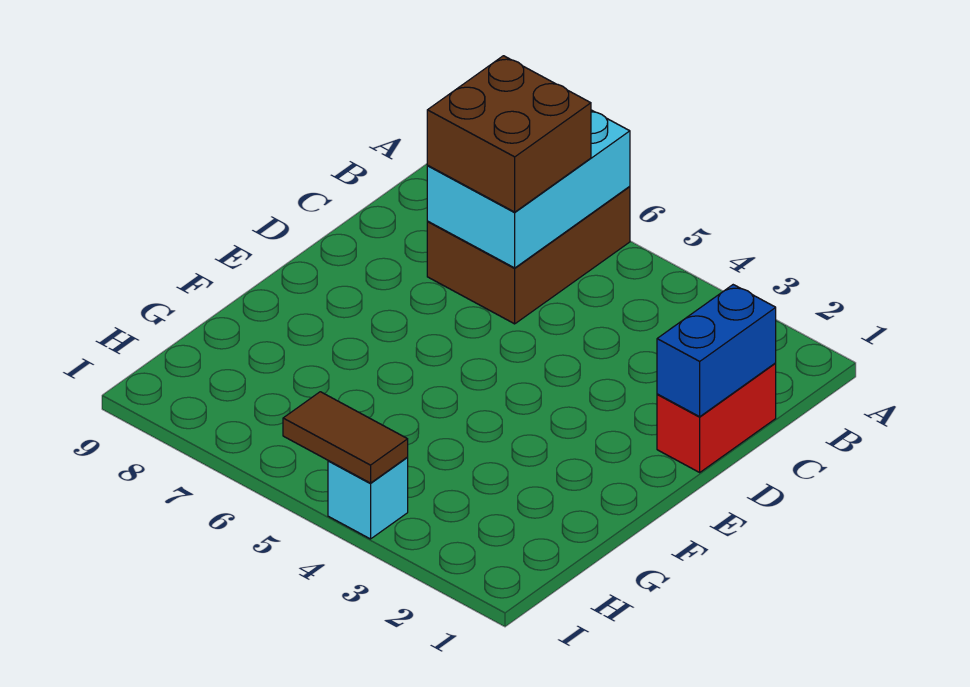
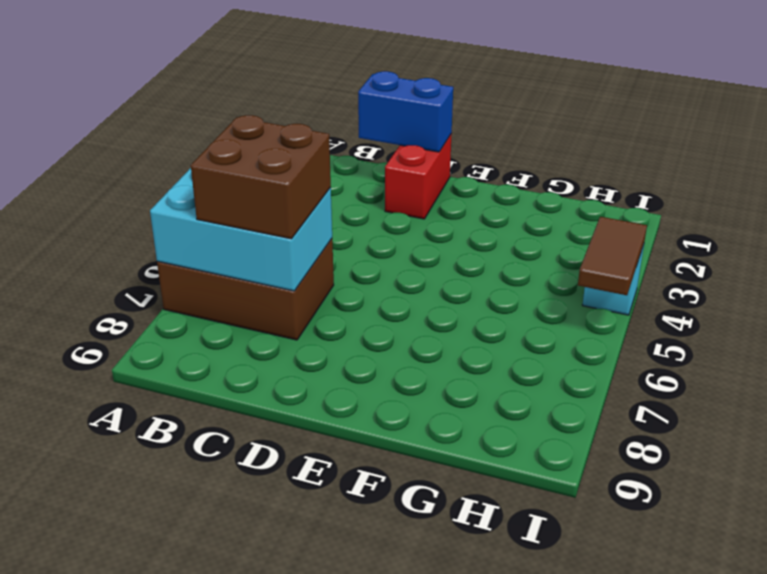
red 1x2 brick [657,363,776,472] -> red 1x2 brick turned to [385,134,452,219]

